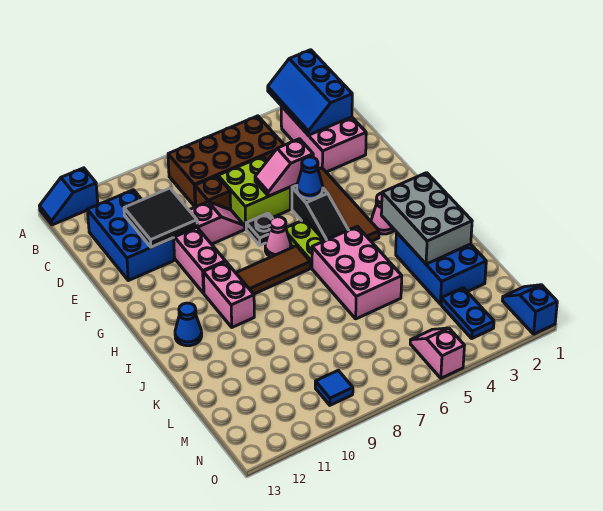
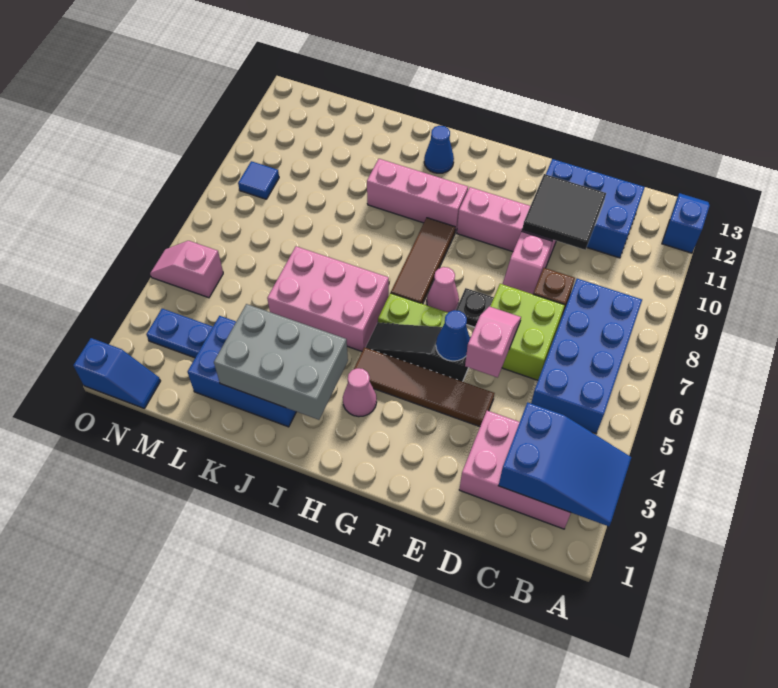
blue 2x3 slope [268,50,352,135] -> blue 2x3 slope turned to [498,402,631,526]
brown 2x4 brick [168,116,284,207] -> blue 2x4 brick [531,279,642,434]
pink 1x2 brick [203,262,254,327] -> pink 1x3 brick [367,159,468,232]
pink 1x2 slope [410,328,465,378] -> pink 1x2 slope turned to [150,241,223,298]

